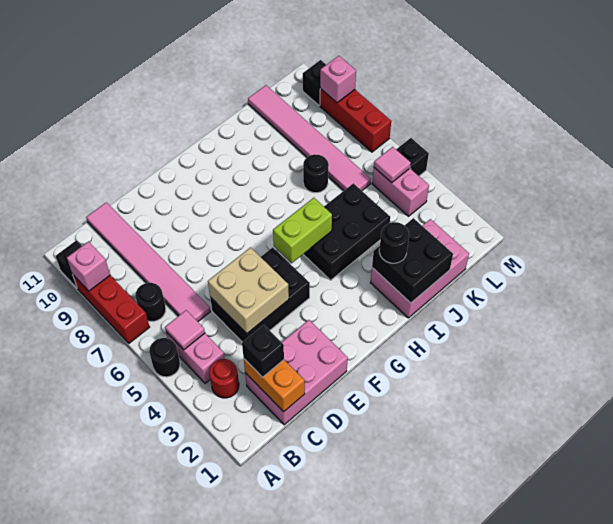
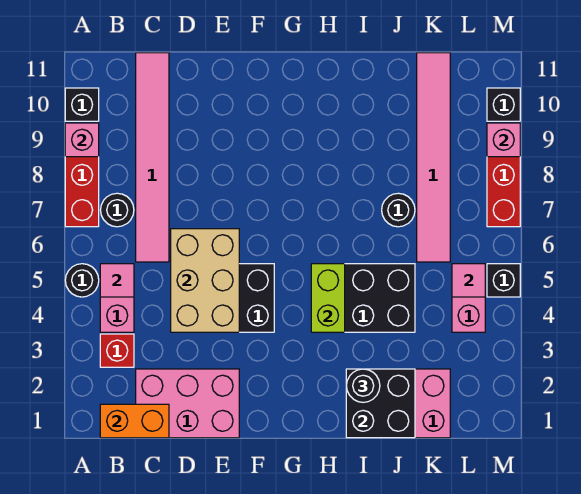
red 1x1 round brick [209,359,239,398] -> red 1x1 brick [100,334,134,367]
orange 1x2 brick [244,359,305,412] -> orange 1x2 brick turned to [100,404,169,438]
black 1x1 brick [242,325,284,377] -> none
tan 2x2 brick [208,248,289,333] -> tan 2x3 brick [171,229,239,332]
lime 1x2 brick [273,198,332,263] -> lime 1x2 brick turned to [311,264,345,332]

